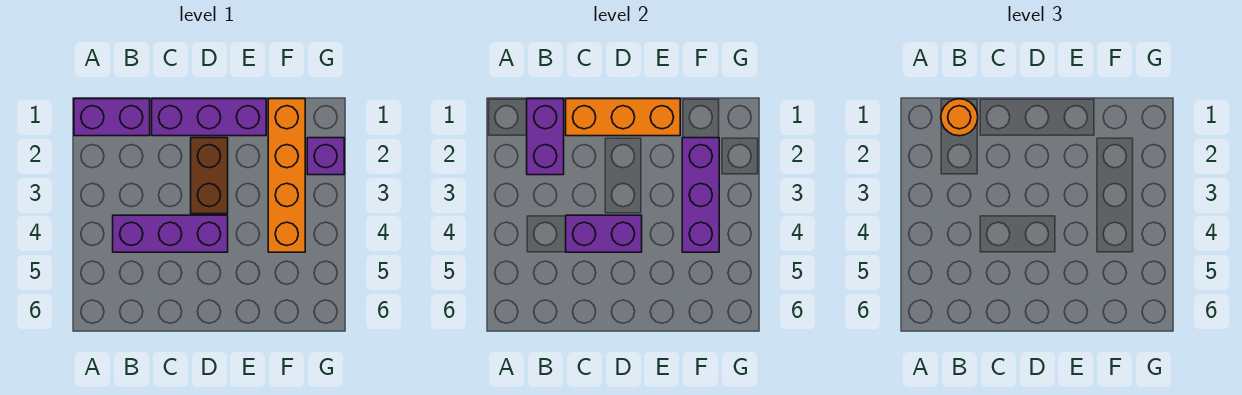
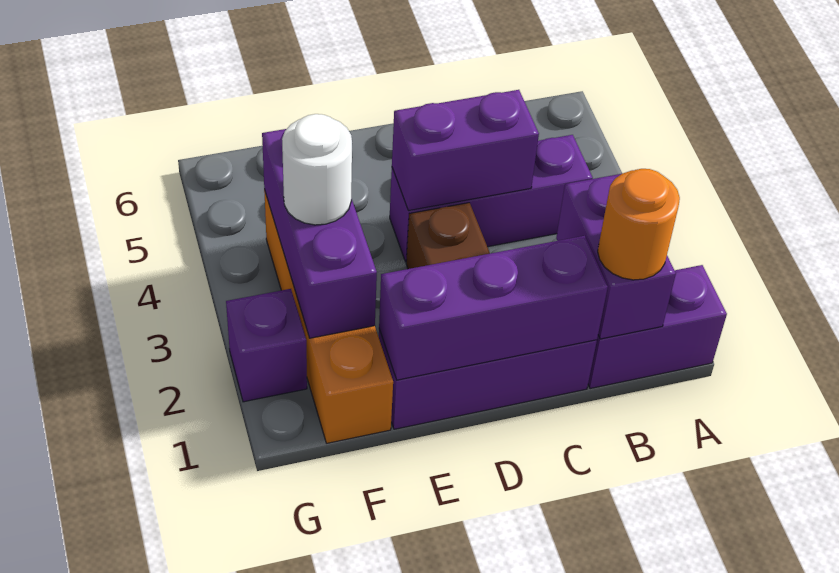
orange 1x3 brick [566,99,680,136] -> purple 1x3 brick [379,236,608,380]
none -> white 1x1 round brick [282,114,352,225]

